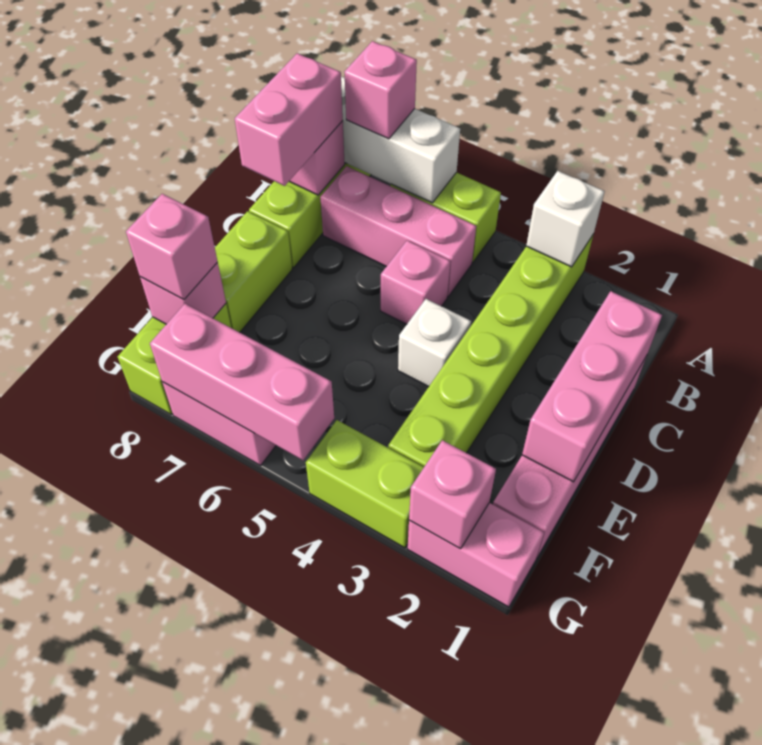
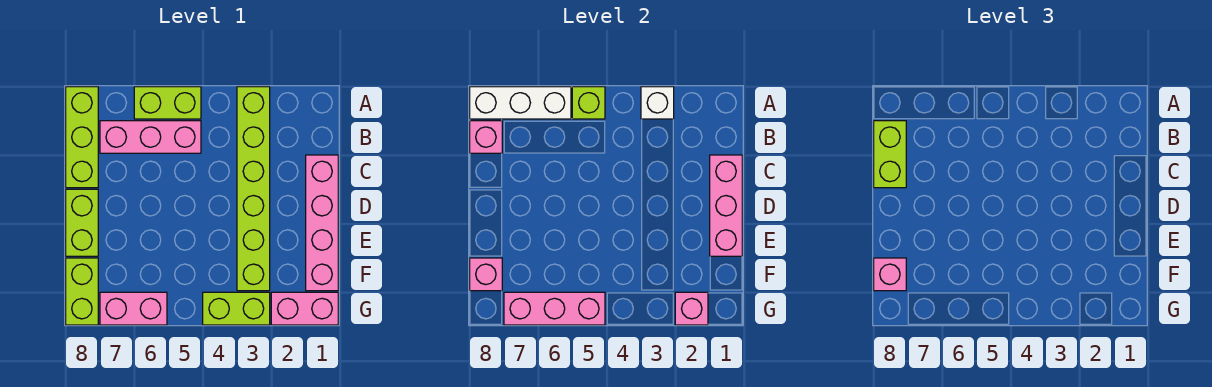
none -> lime 1x1 brick [572,87,605,119]
pink 1x1 brick [345,41,417,139] -> none
pink 1x2 brick [235,53,343,186] -> lime 1x2 brick [874,121,906,188]
pink 1x1 brick [381,240,451,324] -> none
white 1x1 brick [398,299,471,387] -> none

